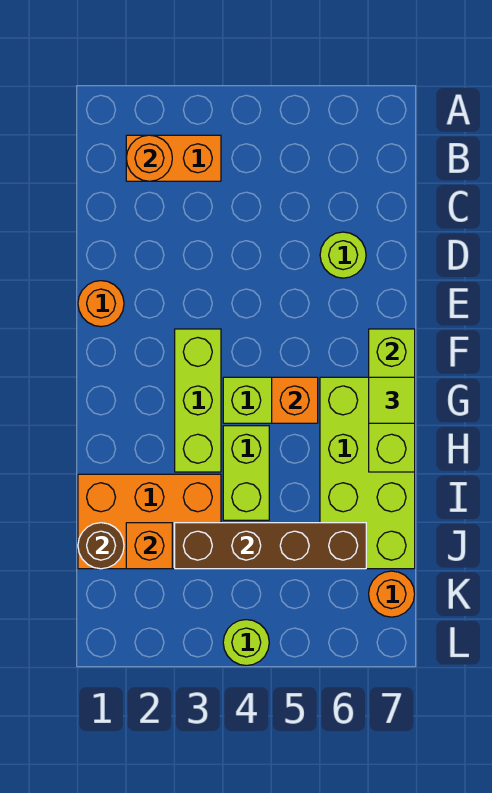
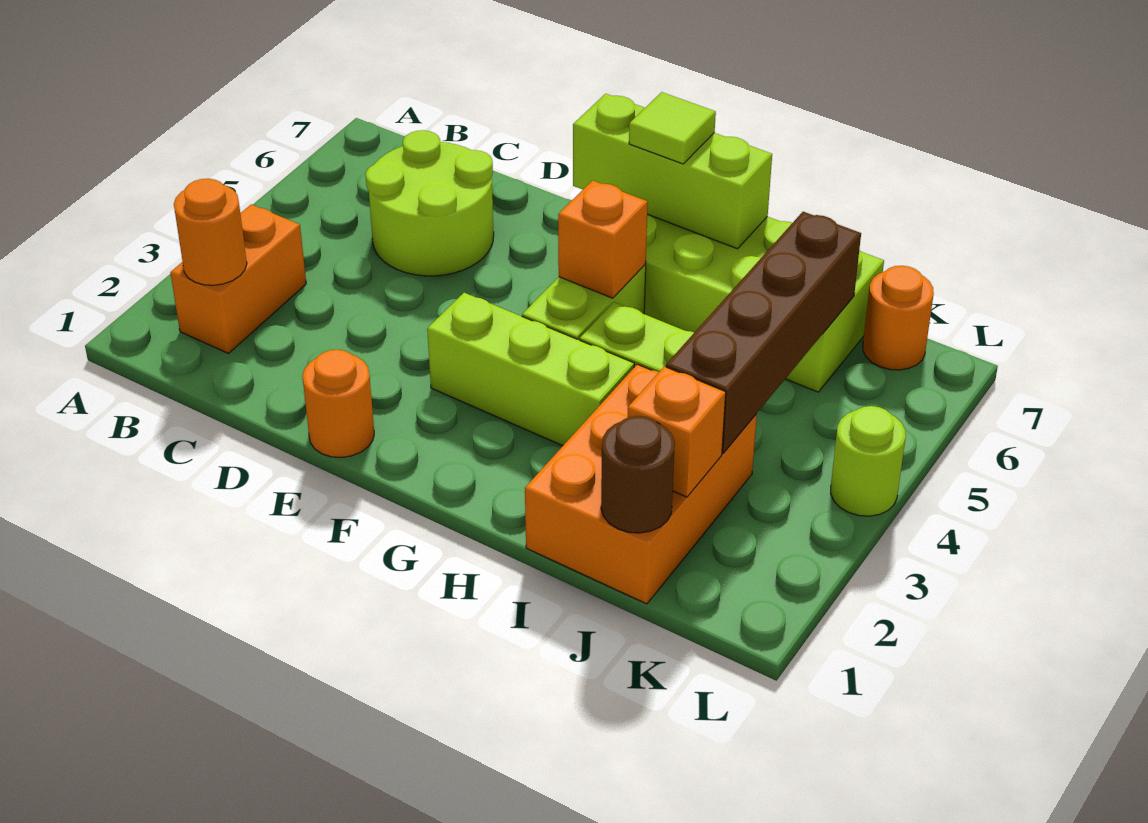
lime 1x1 round brick [320,232,366,278] -> lime 2x2 round brick [366,130,494,276]

